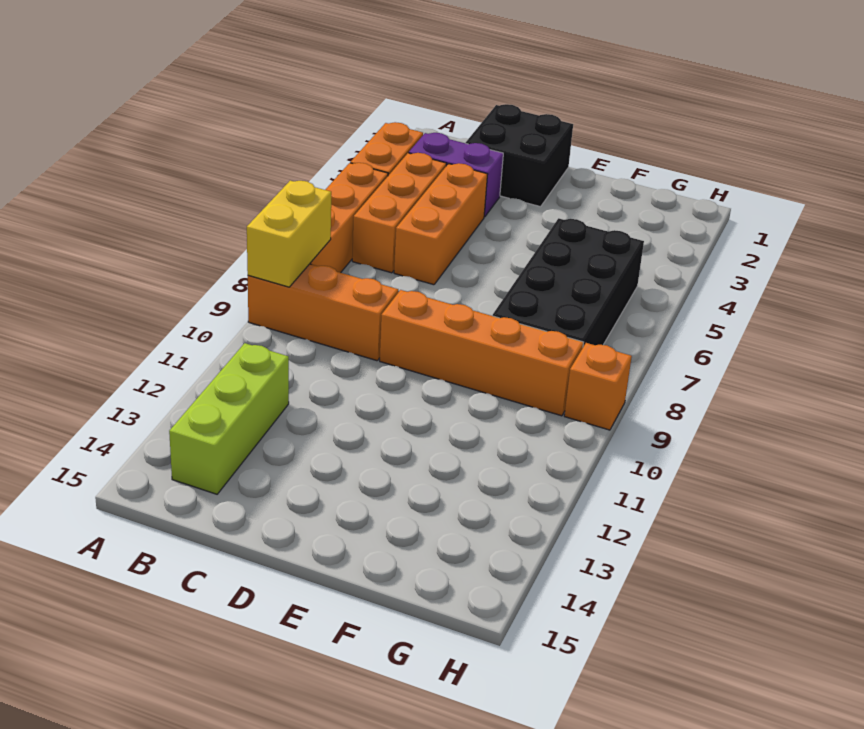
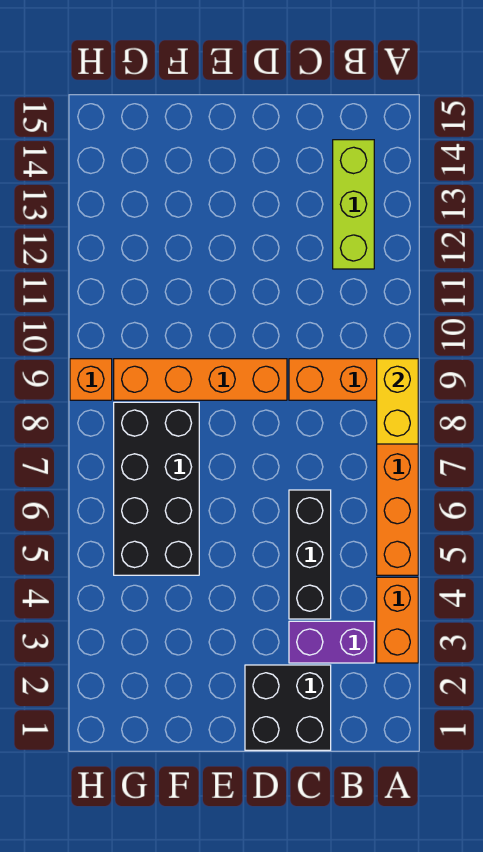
orange 1x3 brick [352,153,446,273] -> none
orange 1x3 brick [394,163,488,285] -> black 1x3 brick [289,490,331,619]

